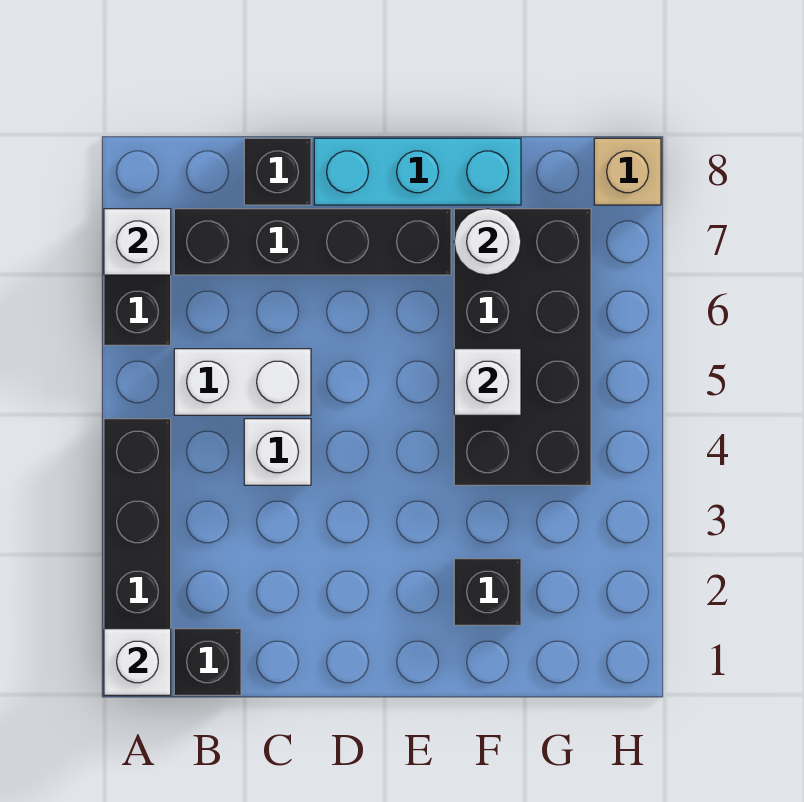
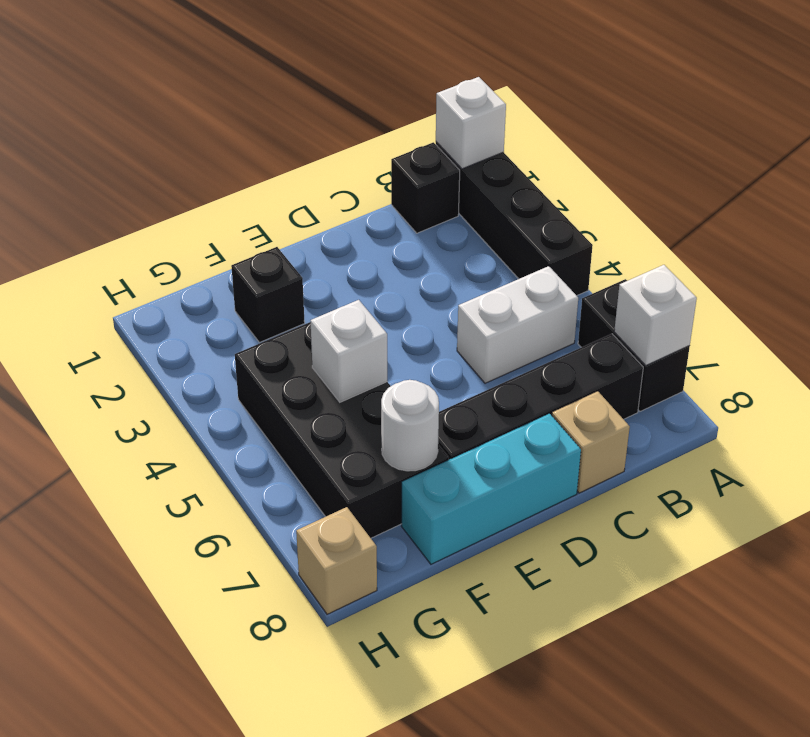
white 1x1 brick [244,419,311,485] -> none
black 1x1 brick [244,138,311,205] -> tan 1x1 brick [552,391,630,493]

